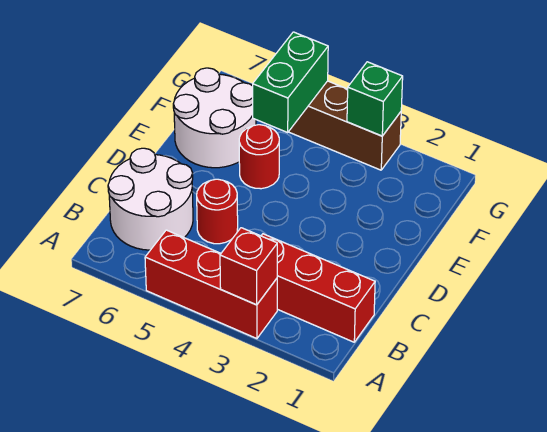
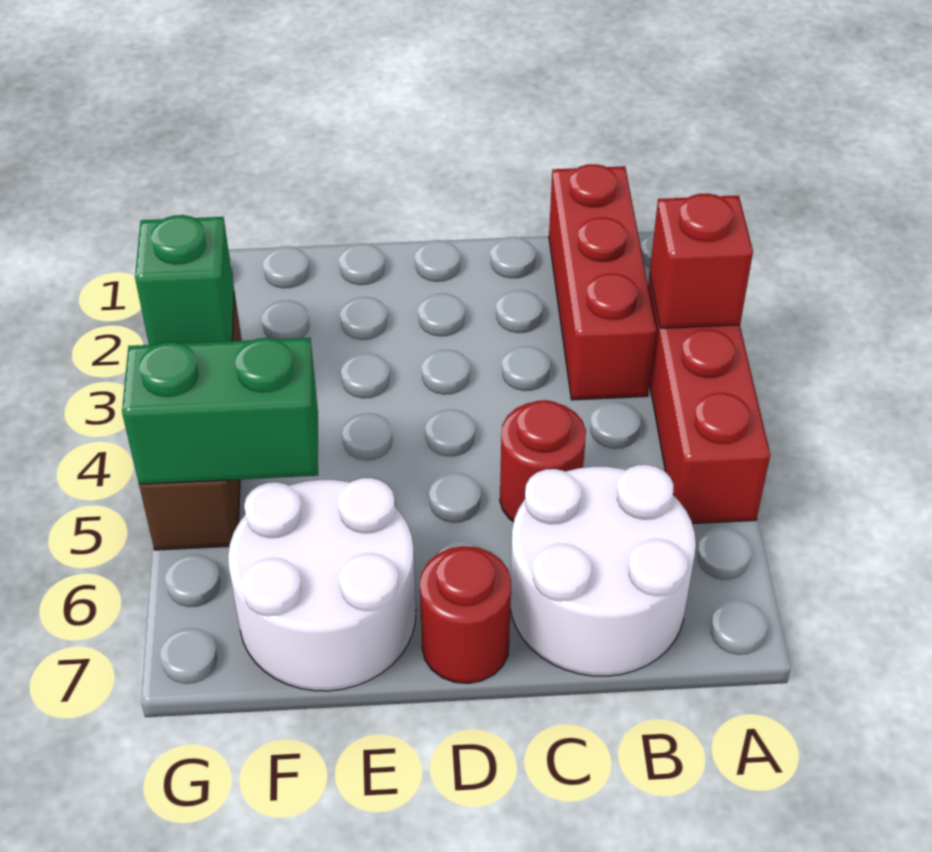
red 1x1 round brick [239,125,279,189] -> red 1x1 round brick moved to [420,546,511,683]

